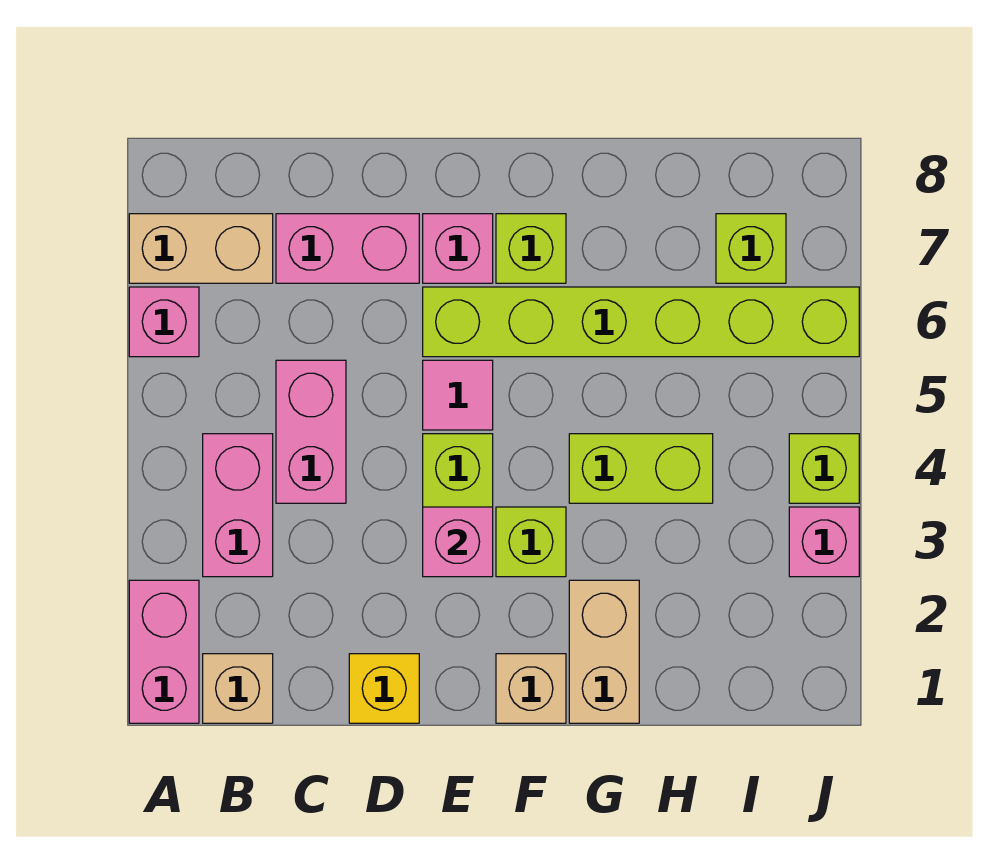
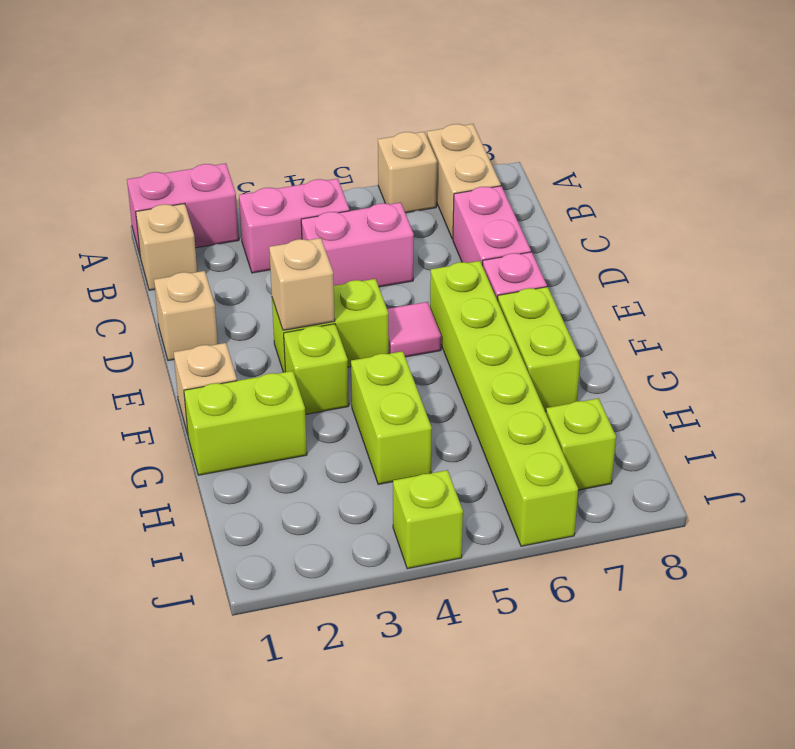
pink 1x1 brick [129,287,199,357] -> tan 1x1 brick [378,132,437,213]
yellow 1x1 brick [349,654,419,723] -> tan 1x1 brick [154,271,218,361]
pink 1x1 brick [423,507,493,577] -> tan 1x1 brick [269,238,335,330]
lime 1x1 brick [496,214,566,283] -> lime 1x2 brick [498,287,580,411]
tan 1x2 brick [569,580,639,723] -> lime 1x2 brick [184,371,307,475]
pink 1x1 brick [789,507,859,577] -> none

